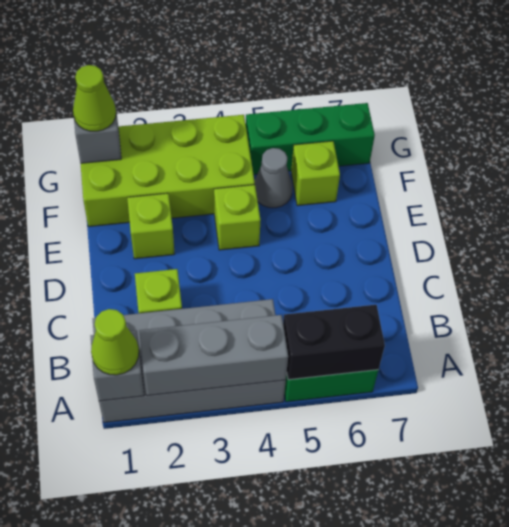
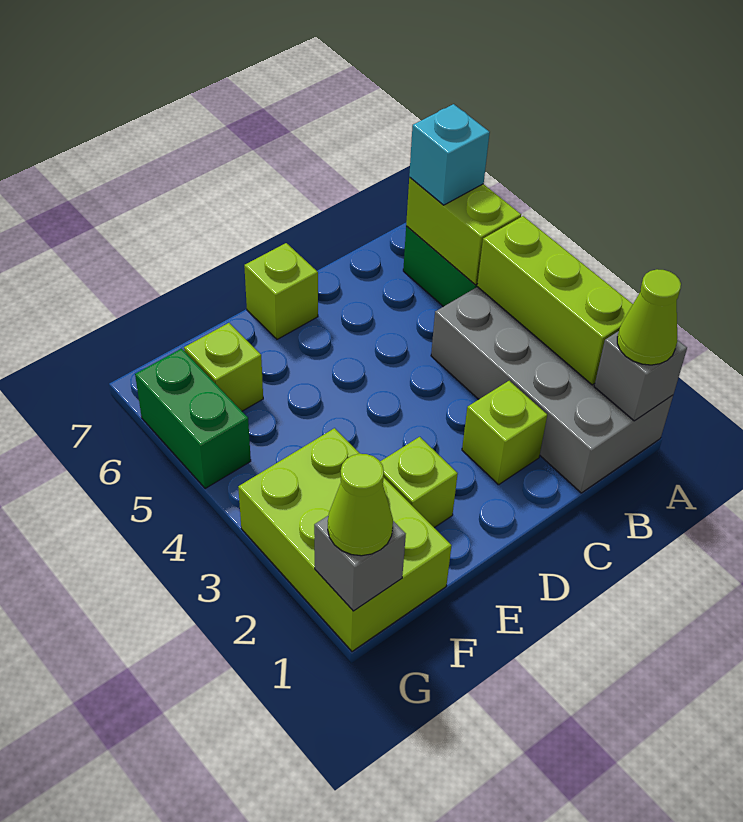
grey 1x3 brick [139,315,288,396] -> lime 1x3 brick [477,216,633,385]
black 1x2 brick [283,305,385,380] -> lime 1x2 brick [406,178,521,285]
none -> cyan 1x1 brick [409,104,490,205]
lime 1x1 brick [214,185,261,250] -> lime 1x1 brick moved to [244,243,318,339]
lime 2x4 brick [81,115,255,227] -> lime 2x3 brick [238,428,452,651]
grey 1x1 cone [254,148,292,208] -> none
green 1x3 brick [246,103,375,175] -> green 1x2 brick [135,349,251,489]

